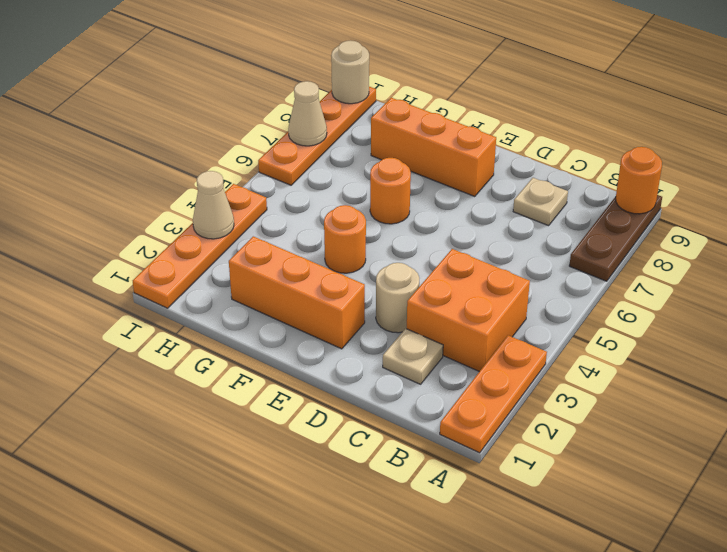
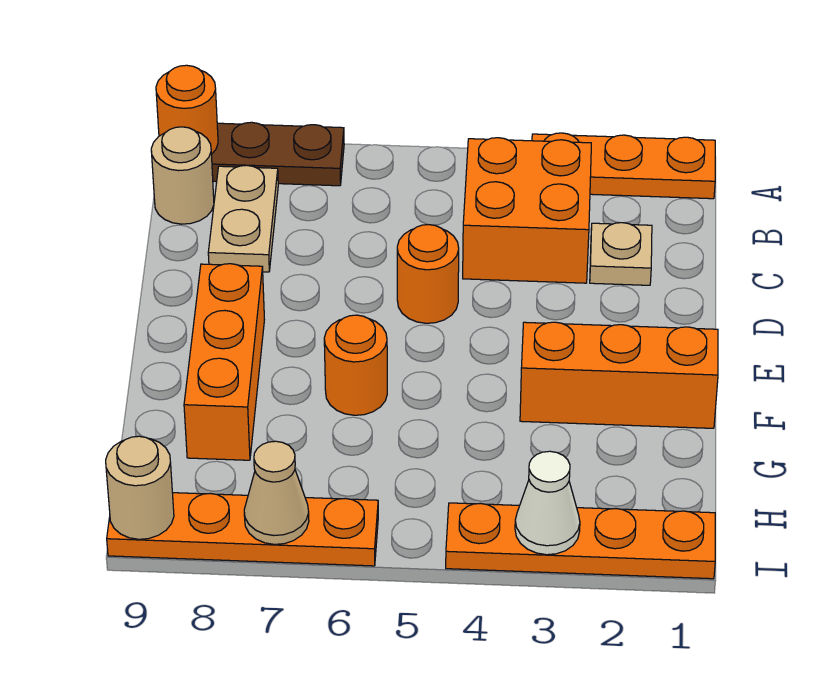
tan 1x1 plate [513,178,568,226] -> tan 1x2 plate [208,165,278,272]
tan 1x1 round brick [376,263,419,333] -> tan 1x1 round brick moved to [151,127,214,224]
orange 1x3 brick [229,236,365,349] -> orange 1x3 brick turned to [520,322,718,428]
orange 1x1 round brick [324,205,366,273] -> orange 1x1 round brick moved to [397,225,459,323]
tan 1x1 cone [193,171,234,239] -> white 1x1 cone [515,451,580,555]

